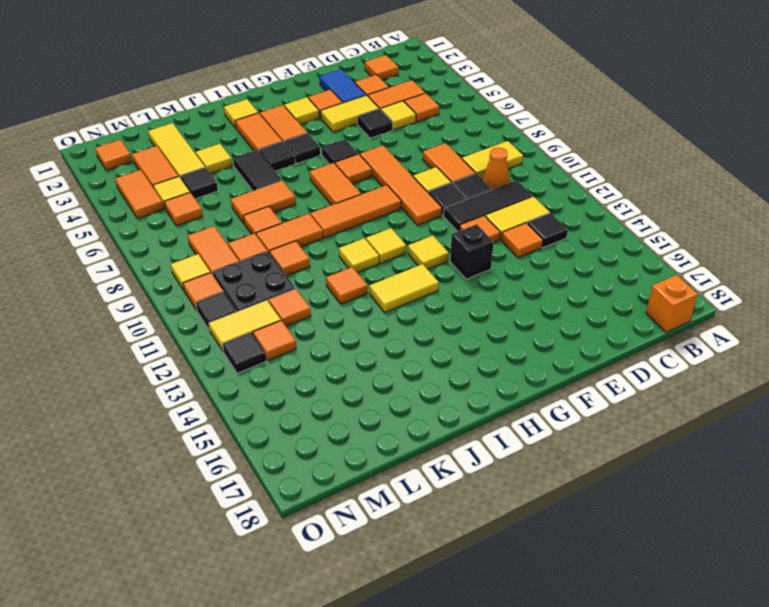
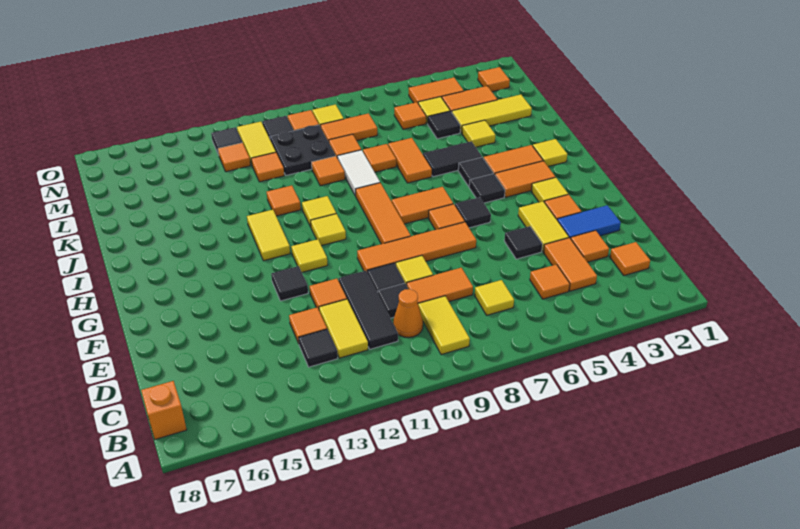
yellow 1x1 tile [381,101,416,130] -> yellow 1x1 tile moved to [475,280,514,315]
black 1x1 brick [450,224,493,279] -> black 1x1 tile [271,266,308,301]
orange 1x2 tile [256,214,323,253] -> white 1x2 tile [337,150,380,196]

